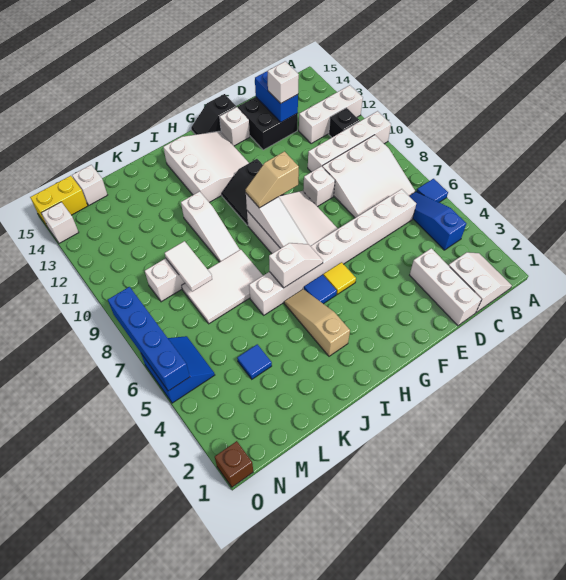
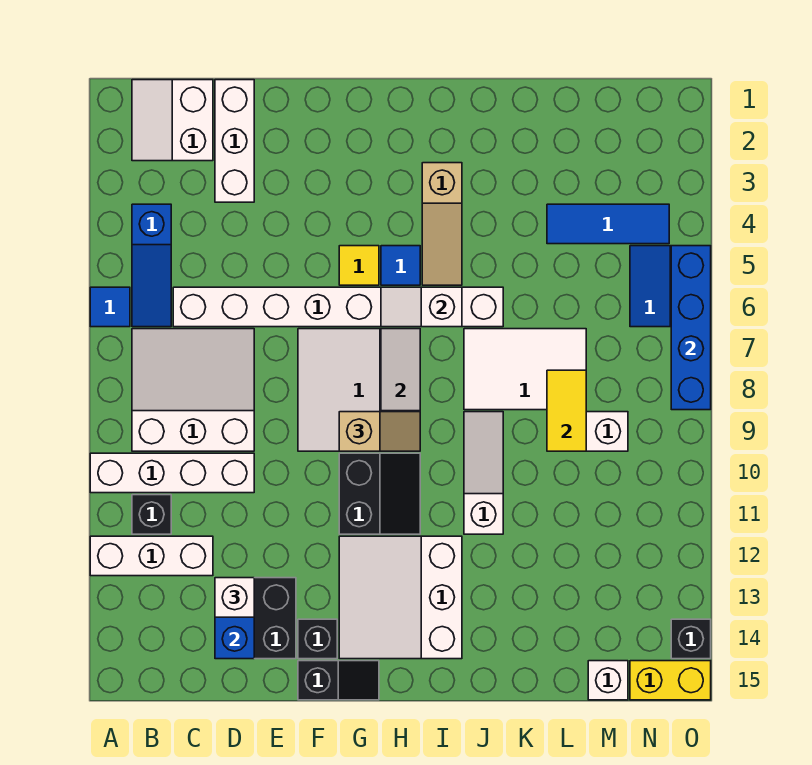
white 1x1 brick [303,166,335,207] -> none
white 1x1 brick [220,107,250,146] -> black 1x1 brick [298,619,337,659]
blue 1x1 tile [237,344,272,379] -> blue 1x3 tile [547,204,669,244]
white 1x2 tile [165,241,212,292] -> yellow 1x2 tile [547,370,586,451]
brown 1x1 brick [215,441,253,487] -> none
white 1x1 brick [41,202,79,243] -> black 1x1 brick [671,619,711,659]

